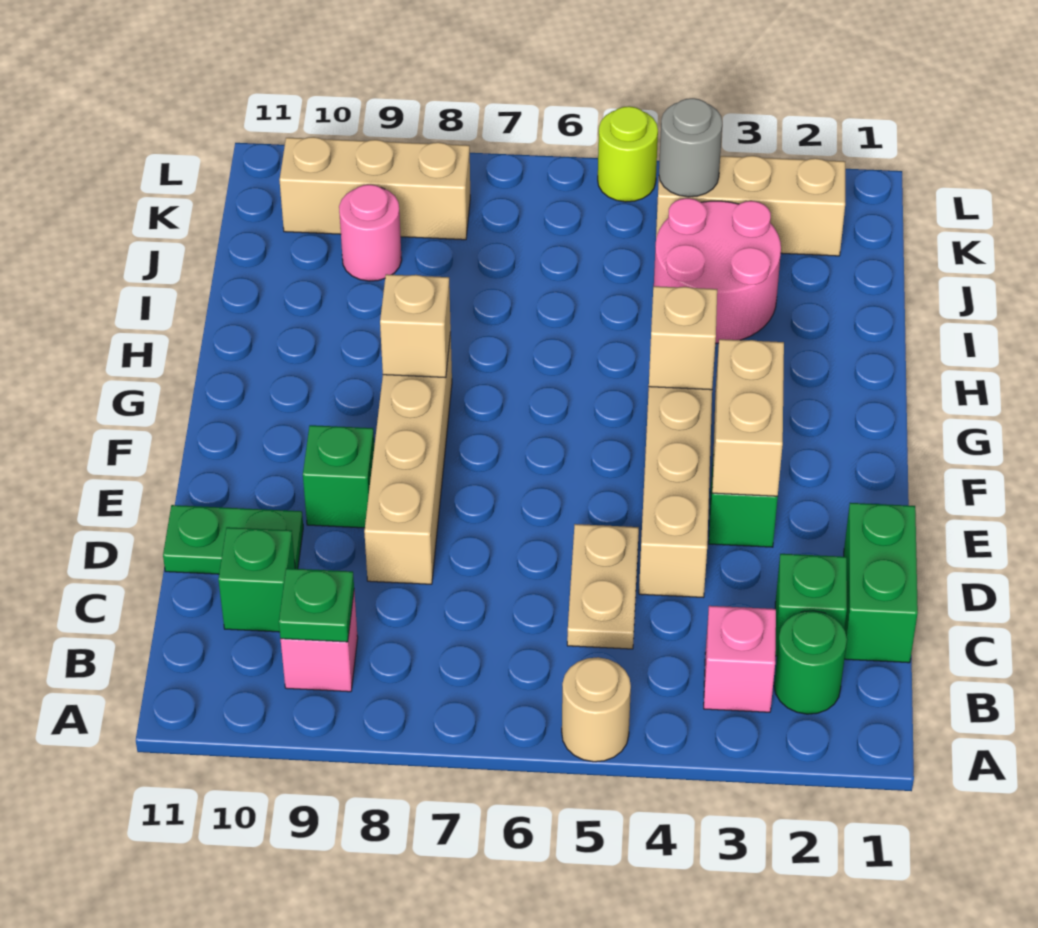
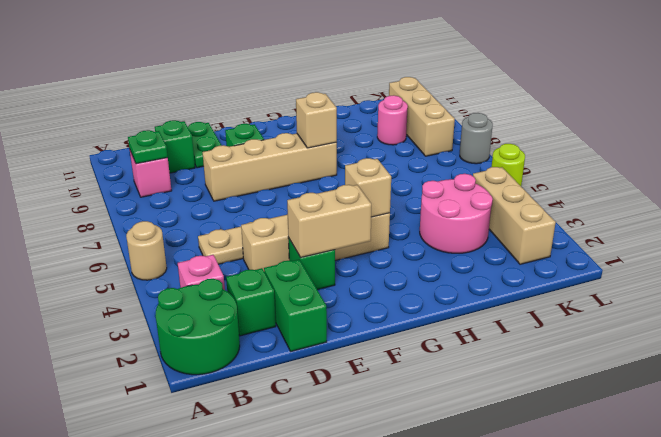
green 1x1 round brick [774,611,847,714] -> green 2x2 round brick [155,279,240,375]
green 1x2 brick [844,503,918,663] -> green 1x2 brick turned to [264,260,327,351]
grey 1x1 round brick [659,98,722,197] -> grey 1x1 round brick moved to [460,113,493,164]

